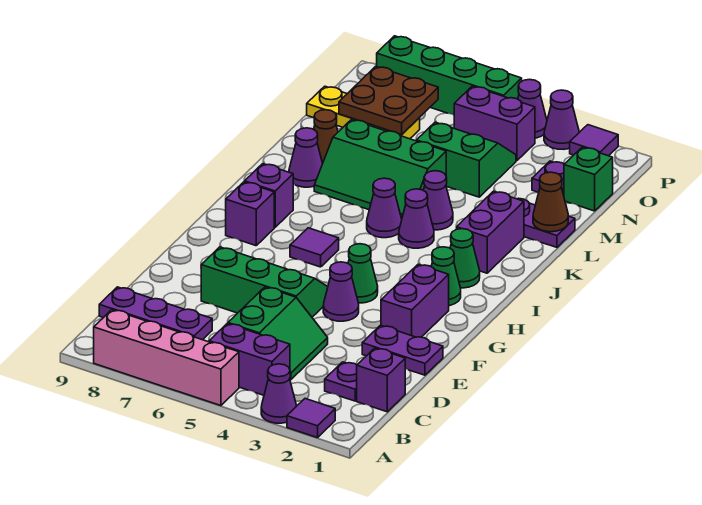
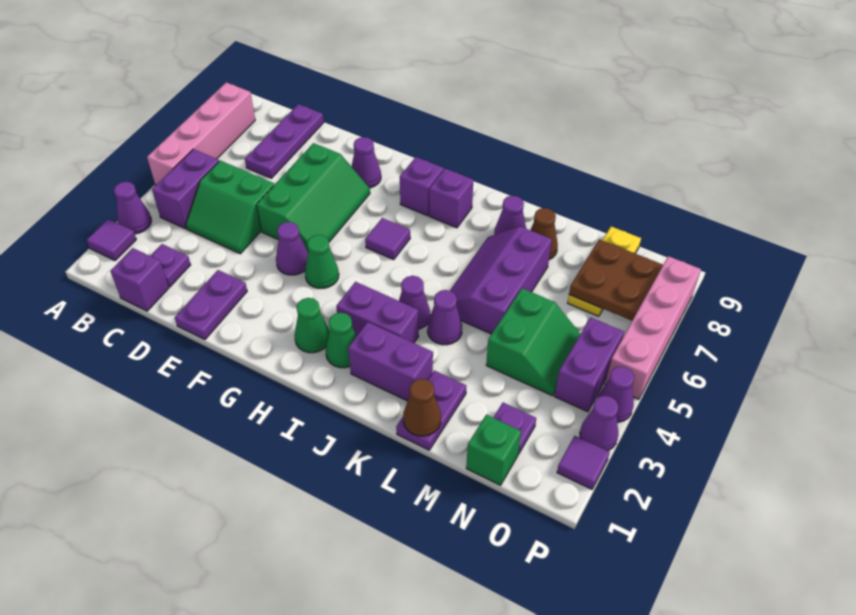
purple 1x2 brick [381,264,449,337] -> purple 1x2 brick moved to [336,282,419,343]
purple 1x1 cone [367,178,402,238] -> purple 1x1 cone moved to [351,137,381,188]
green 2x3 slope [314,120,446,219] -> purple 2x3 slope [450,227,552,334]
green 1x4 brick [377,36,522,115] -> pink 1x4 brick [605,256,701,399]

